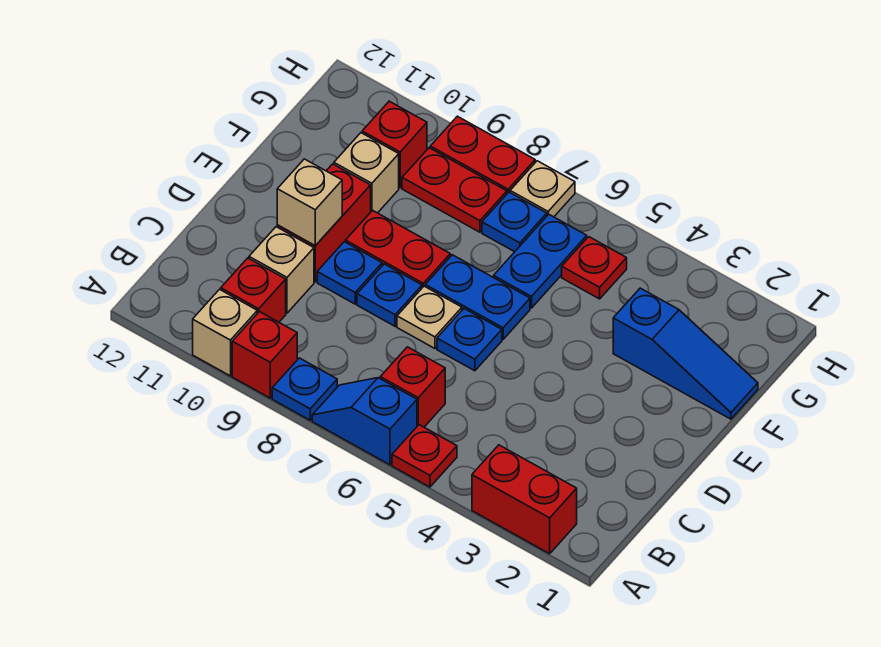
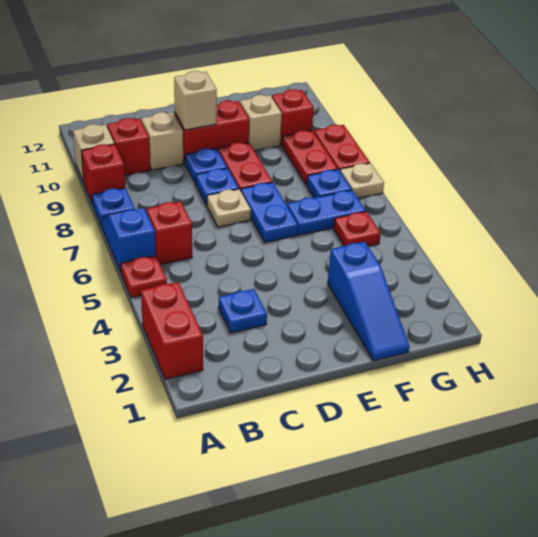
blue 1x1 plate [437,309,502,371] -> blue 1x1 plate moved to [218,289,267,333]

